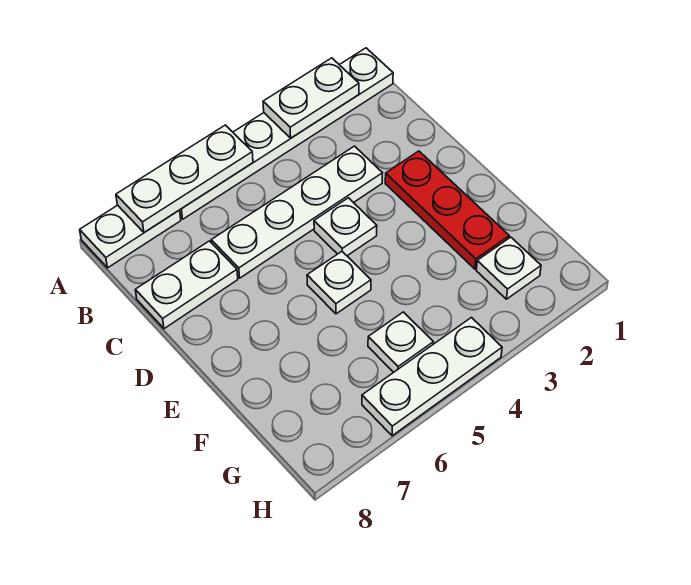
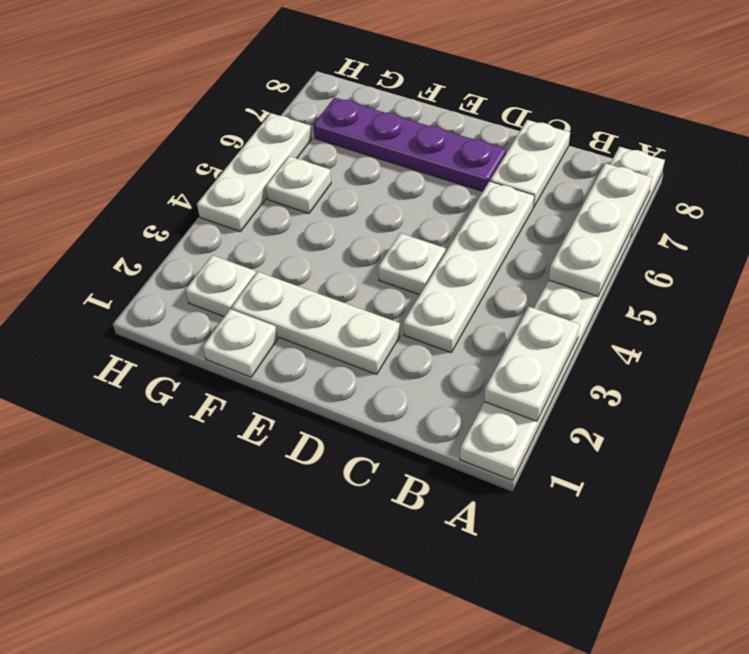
red 1x3 plate [385,151,509,269] -> white 1x3 plate [232,272,400,374]
none -> purple 1x4 plate [313,97,506,191]
white 1x1 plate [307,252,371,314] -> white 1x1 plate moved to [203,309,277,377]

